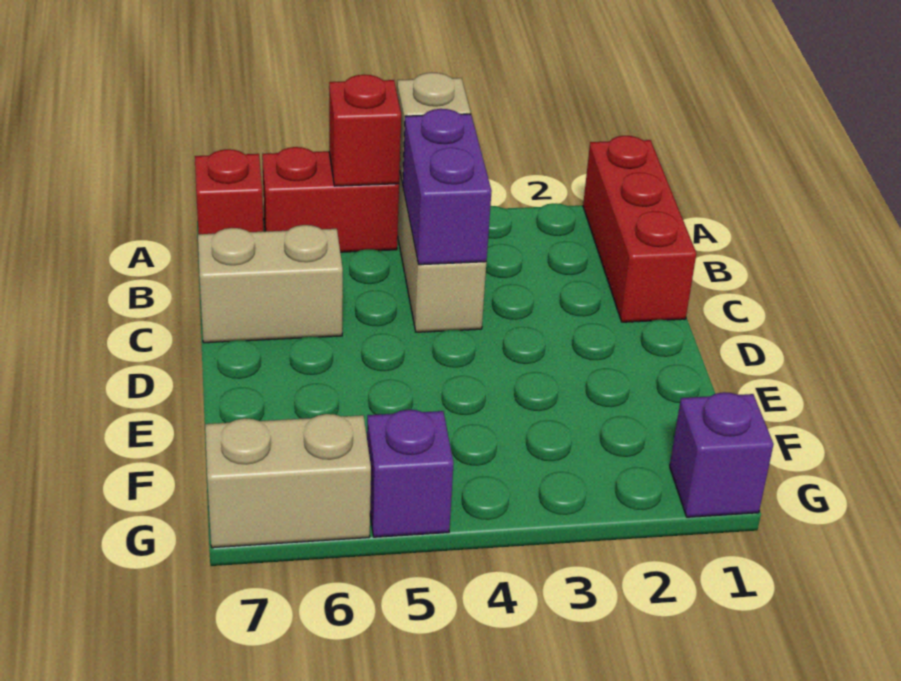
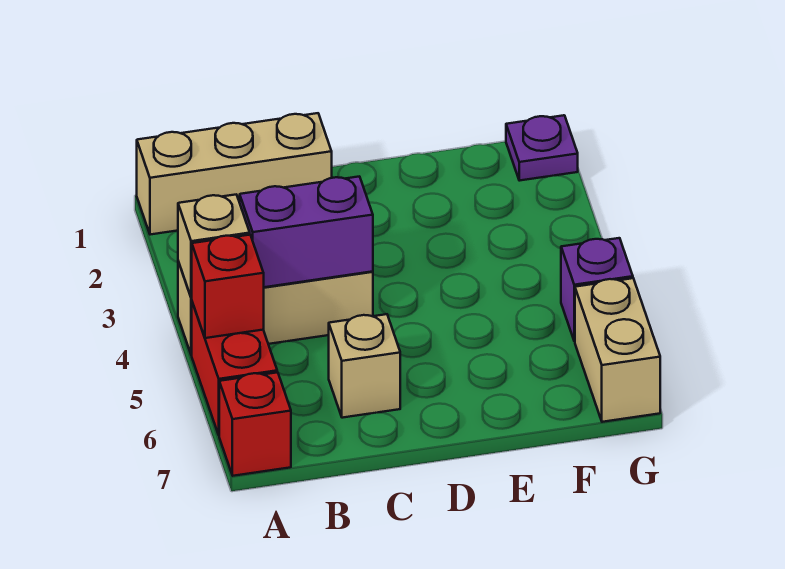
red 1x3 brick [583,136,696,322] -> tan 1x3 brick [137,113,332,235]
tan 1x2 brick [198,225,343,343] -> tan 1x1 brick [329,314,400,418]
purple 1x1 brick [670,392,774,517] -> purple 1x1 plate [506,115,578,181]

